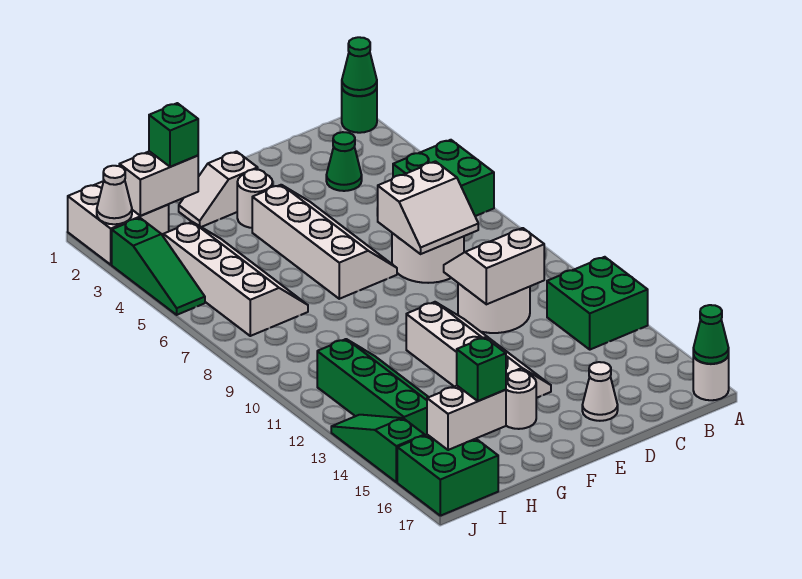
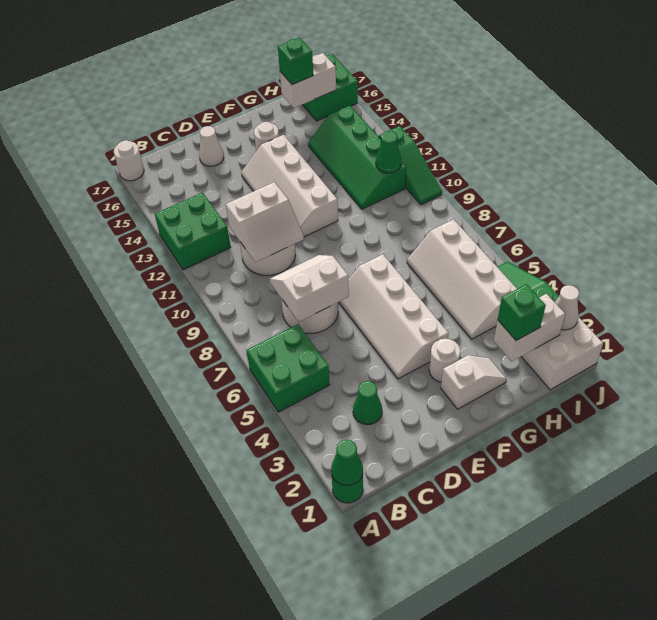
green 1x1 cone [693,305,729,364] -> green 1x1 cone moved to [376,131,401,173]
green 1x3 slope [331,415,425,482] -> green 1x3 slope moved to [378,126,442,205]

